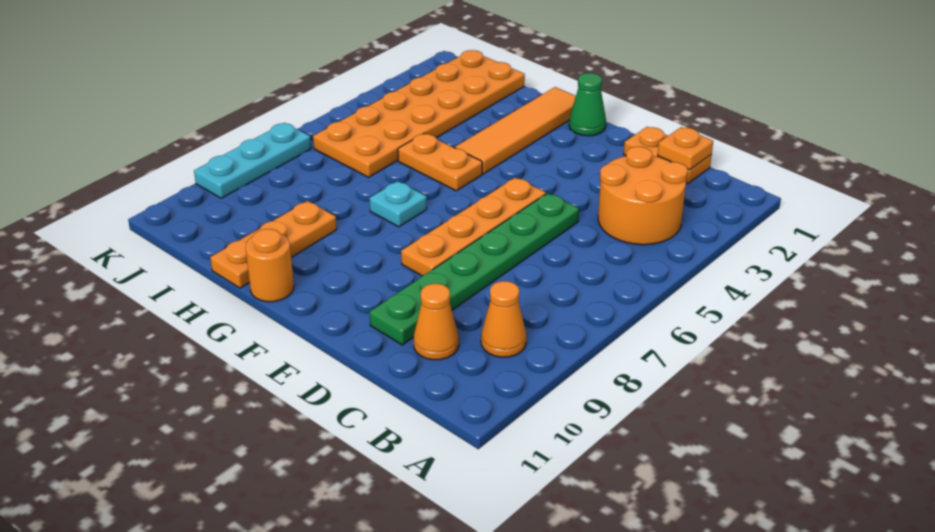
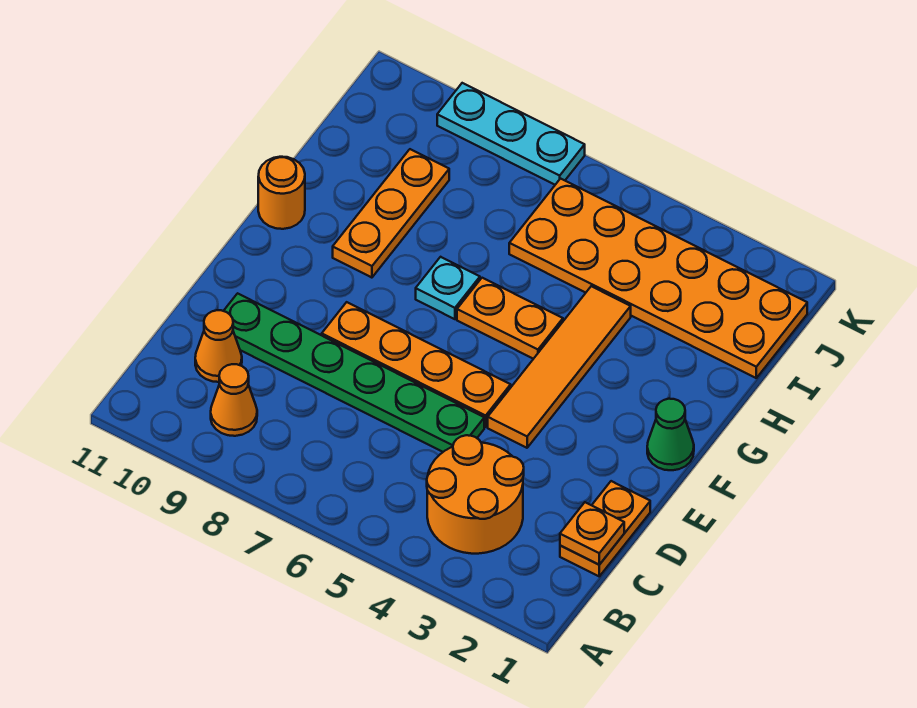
orange 1x4 tile [455,87,576,174] -> orange 1x4 tile turned to [488,286,631,448]
orange 1x2 plate [398,133,482,191] -> orange 1x2 plate turned to [457,278,563,359]
orange 1x3 plate [210,201,337,288] -> orange 1x3 plate turned to [333,149,449,278]

